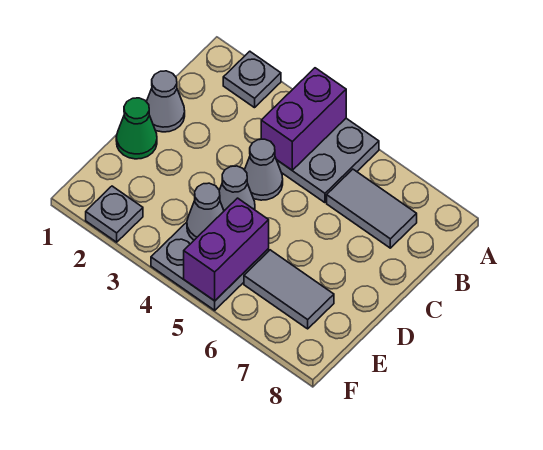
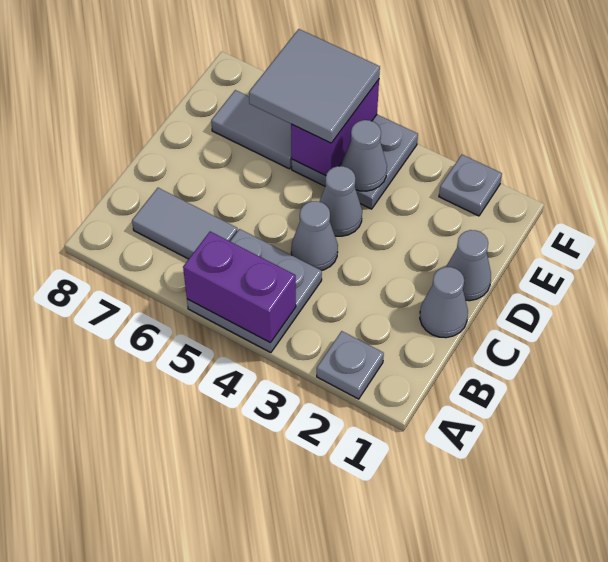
purple 1x2 brick [261,68,346,170] -> purple 1x2 brick turned to [183,232,296,343]
green 1x1 cone [116,98,157,159] -> grey 1x1 cone [446,230,491,301]
none -> grey 2x2 tile [249,29,380,143]

